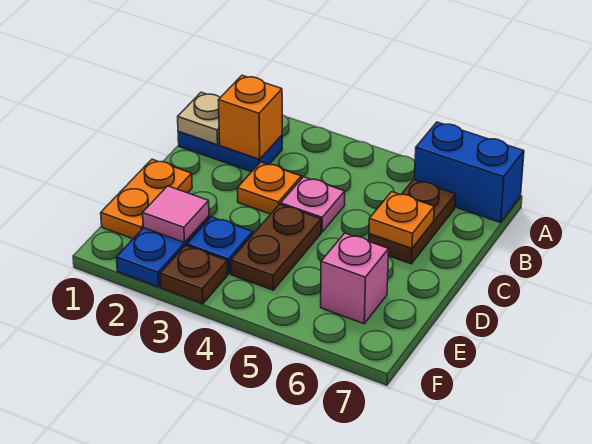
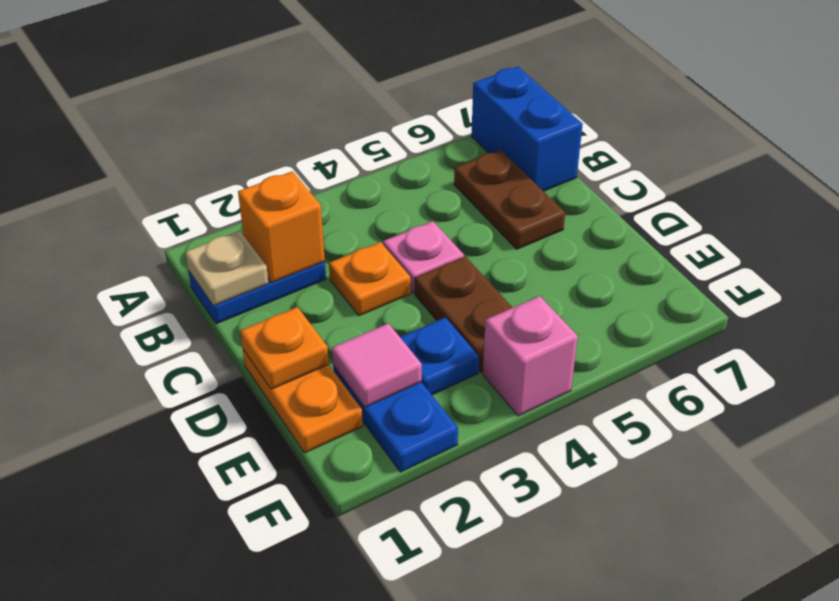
blue 1x2 brick [414,122,524,223] -> blue 1x2 brick turned to [471,67,583,191]
orange 1x1 plate [369,192,434,248] -> orange 1x1 plate moved to [240,307,329,389]
pink 1x1 brick [321,233,389,324] -> pink 1x1 brick moved to [483,296,578,416]
brown 1x1 plate [160,245,228,304] -> none

